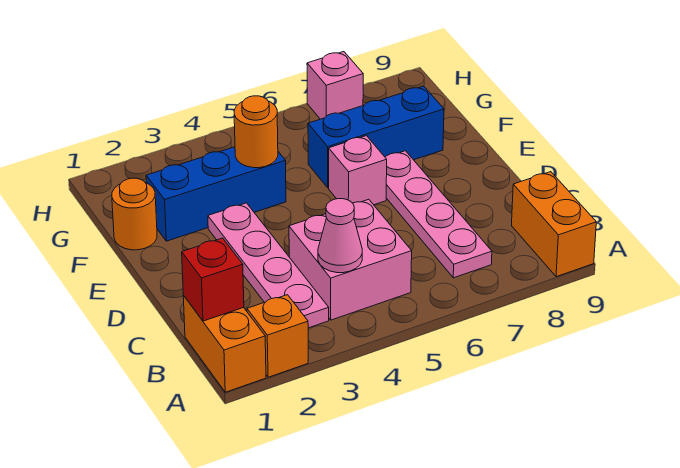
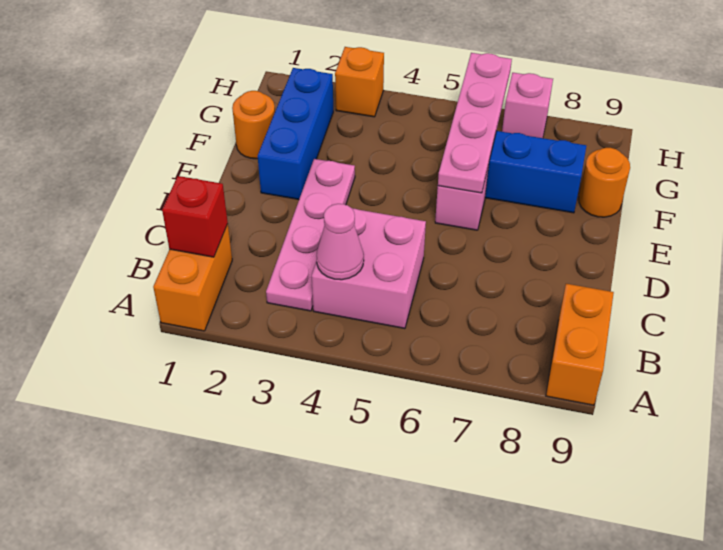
orange 1x1 brick [247,295,308,377] -> orange 1x1 brick moved to [335,47,384,117]
pink 1x4 plate [385,151,492,278] -> pink 1x4 plate moved to [438,53,512,193]
blue 1x3 brick [146,147,286,241] -> blue 1x3 brick turned to [258,68,333,199]
orange 1x1 round brick [234,96,278,168] -> orange 1x1 round brick moved to [579,148,630,217]

